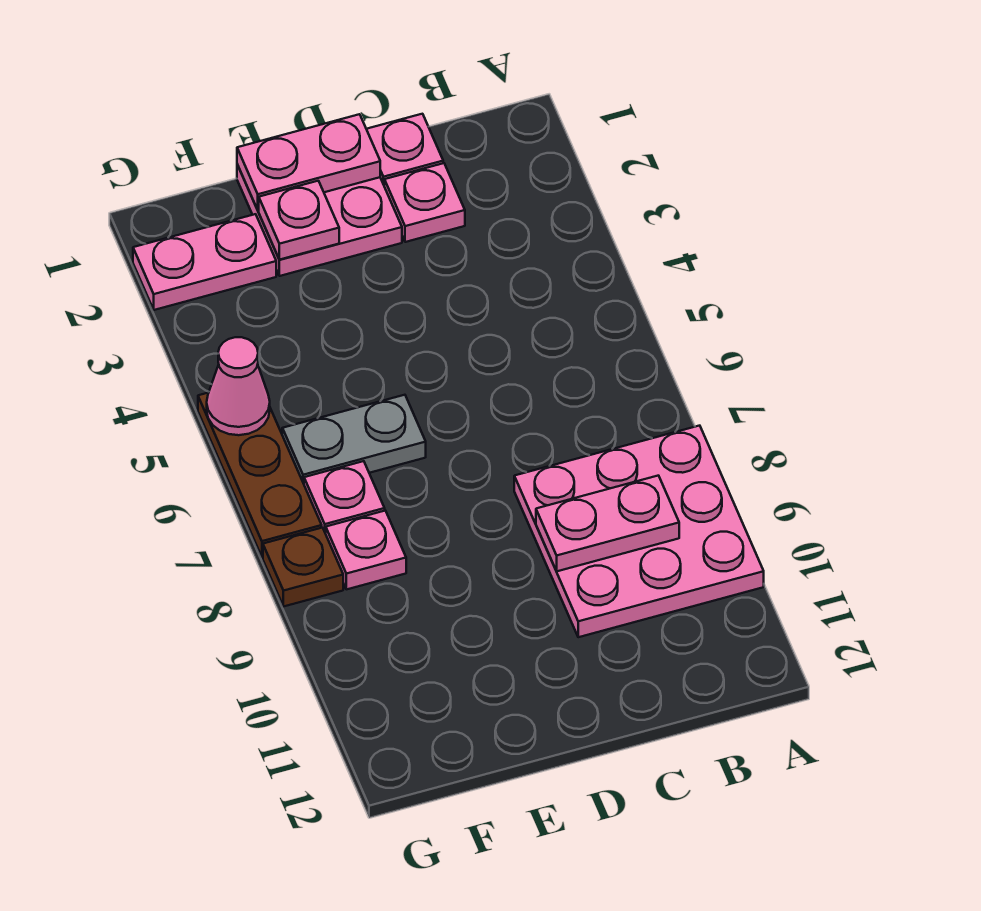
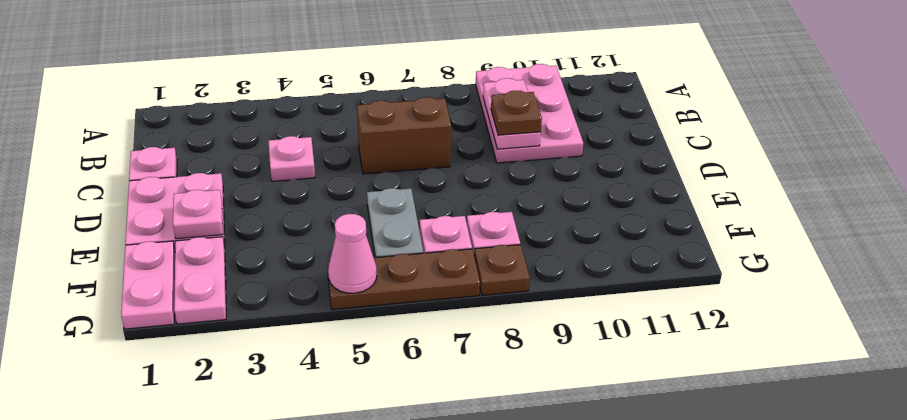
pink 3x3 plate [514,426,764,637] -> pink 2x3 plate [476,64,583,163]
pink 1x1 plate [384,163,465,242] -> pink 1x1 plate moved to [268,136,315,181]
none -> brown 1x2 brick [357,97,451,174]
none -> brown 1x1 plate [491,91,542,135]
pink 1x2 plate [237,114,380,210] -> pink 1x2 plate moved to [121,241,175,329]

